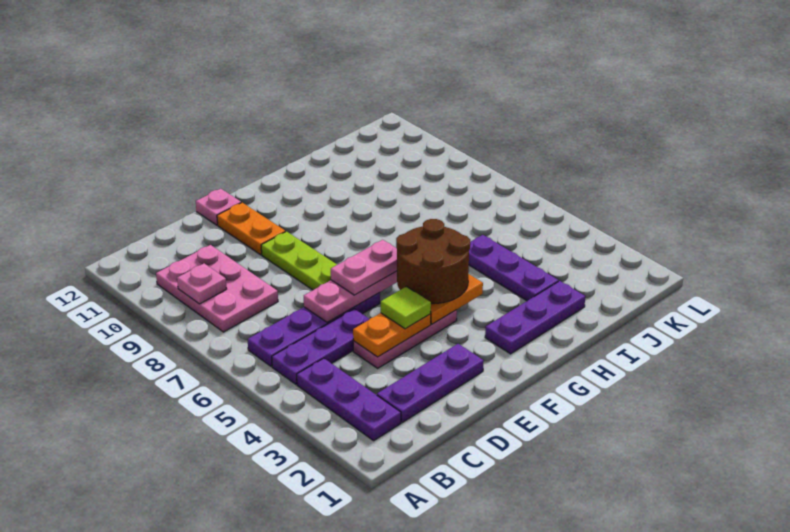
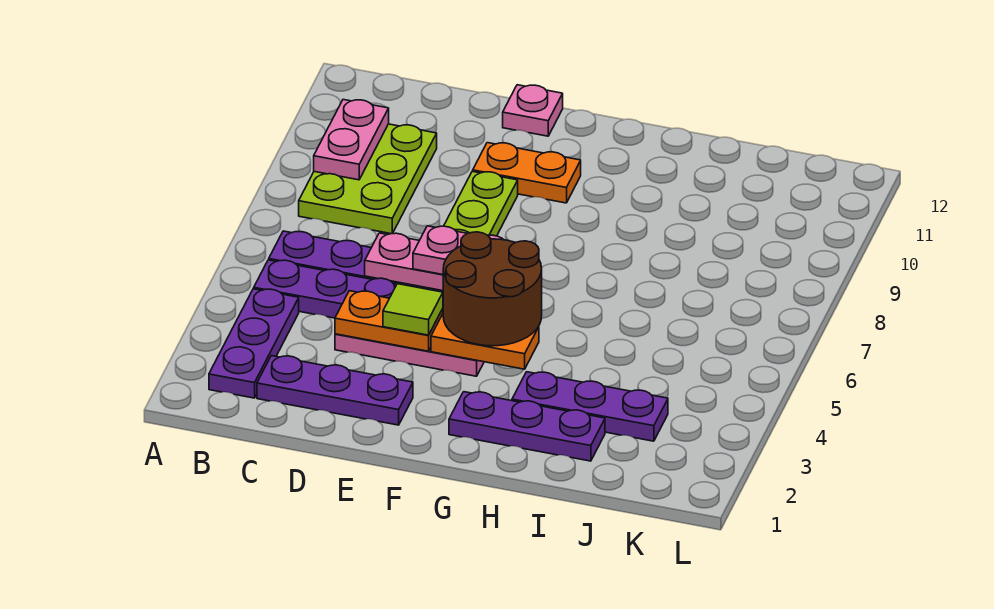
pink 2x3 plate [156,245,278,332] -> lime 2x3 plate [299,124,437,234]
pink 1x1 plate [177,263,227,304] -> pink 1x2 plate [314,100,389,180]
orange 1x2 plate [217,203,285,255] -> orange 1x2 plate turned to [473,143,581,203]
purple 1x3 plate [469,235,559,301] -> purple 1x3 plate turned to [512,372,668,441]

